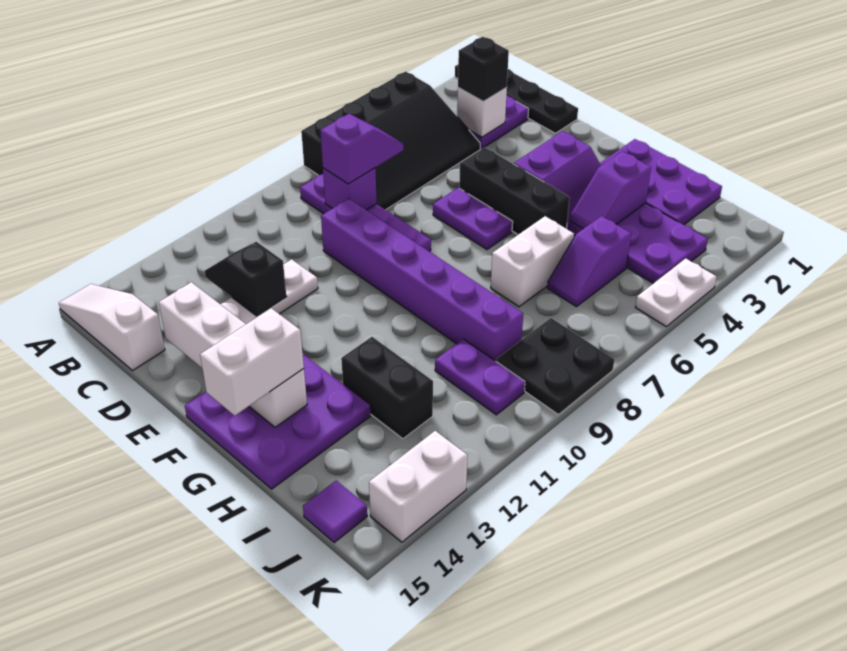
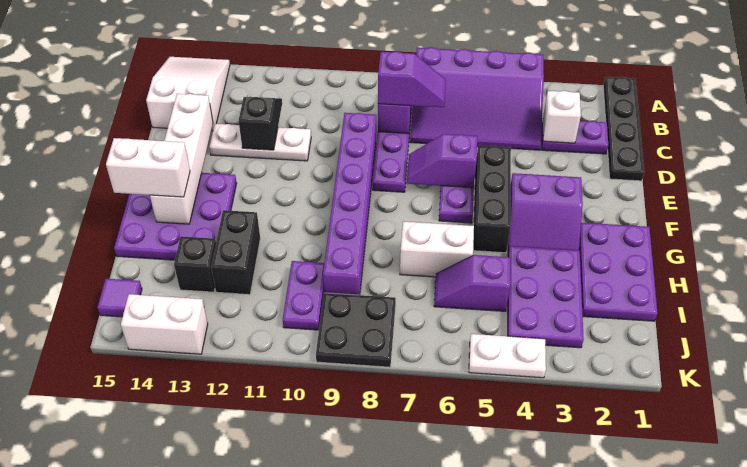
black 3x4 slope [301,72,480,210] -> purple 3x4 slope [410,47,544,150]
white 1x3 slope [59,284,165,371] -> white 2x3 slope [146,57,230,131]
black 1x1 brick [458,37,509,101] -> black 1x1 brick moved to [174,236,216,292]
purple 1x2 slope [570,151,651,229] -> purple 1x2 slope moved to [407,134,477,188]

